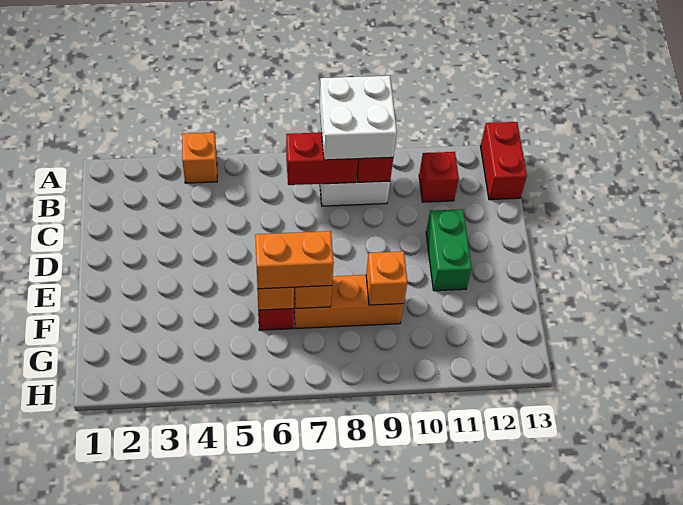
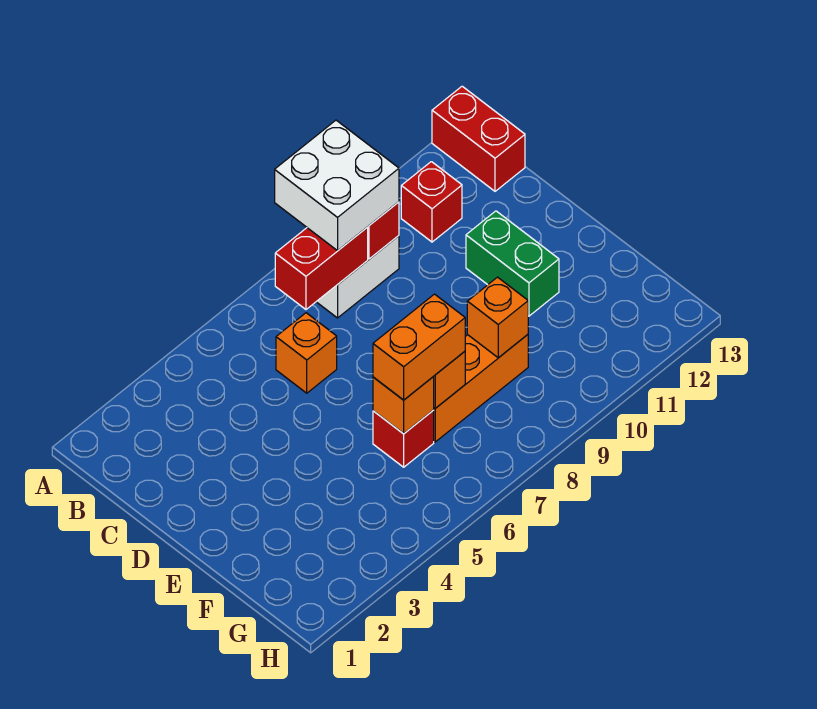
orange 1x1 brick [182,133,217,183] -> orange 1x1 brick moved to [276,313,337,393]

